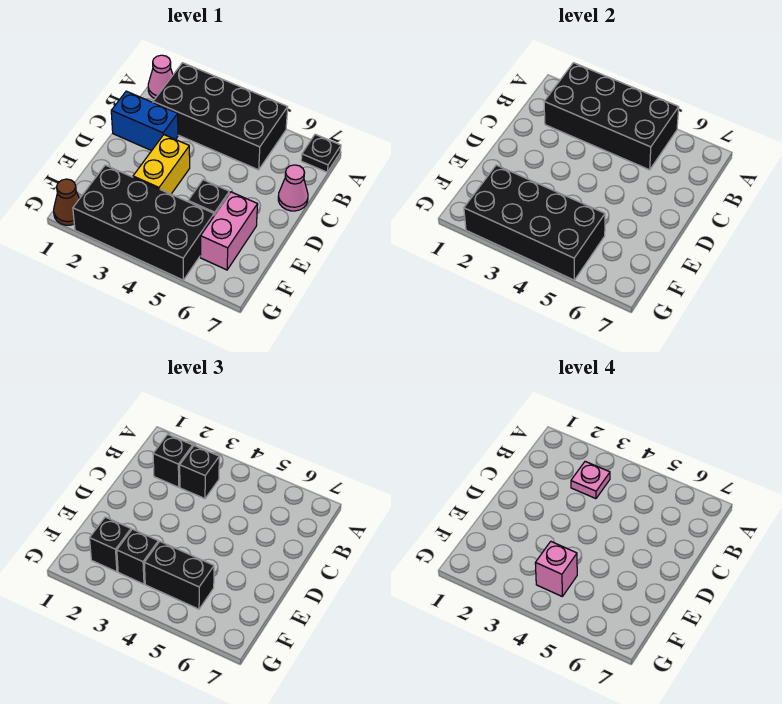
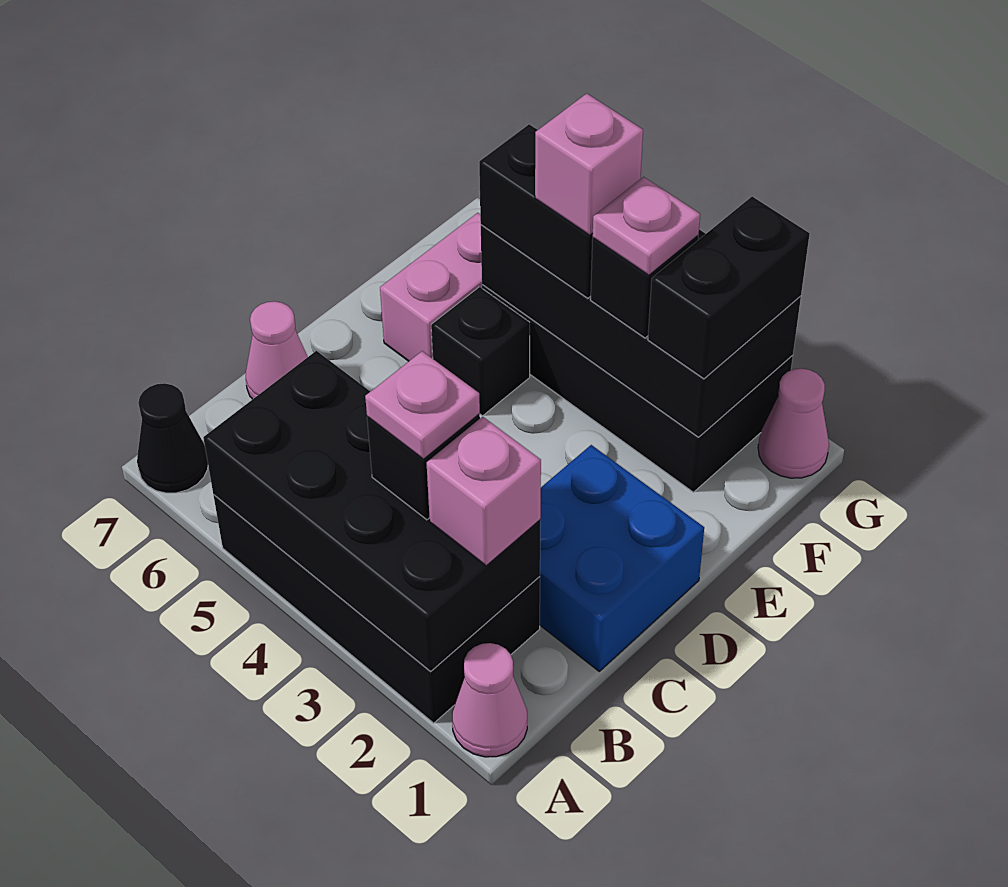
black 1x1 plate [301,134,341,172] -> black 1x1 cone [137,383,208,493]
black 1x1 brick [153,435,193,487] -> pink 1x1 brick [427,417,541,566]
blue 1x2 brick [111,91,178,151] -> blue 2x2 brick [540,445,704,671]
yellow 1x2 brick [133,135,190,194] -> none
black 1x1 brick [90,517,131,572] -> black 1x2 brick [648,196,810,379]
none -> pink 1x1 plate [593,177,700,275]
brown 1x1 cone [54,179,79,225] -> pink 1x1 cone [758,368,829,478]

